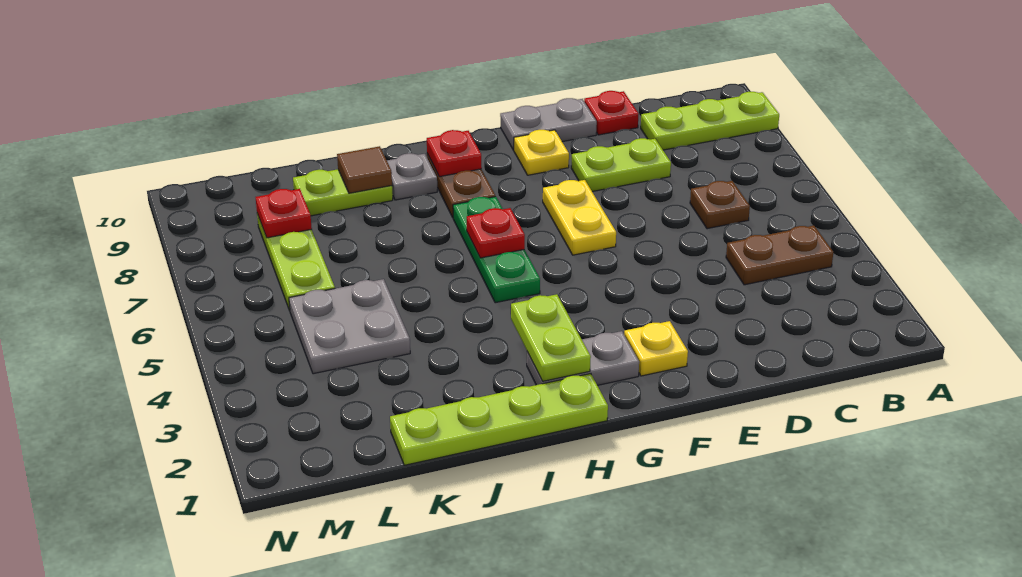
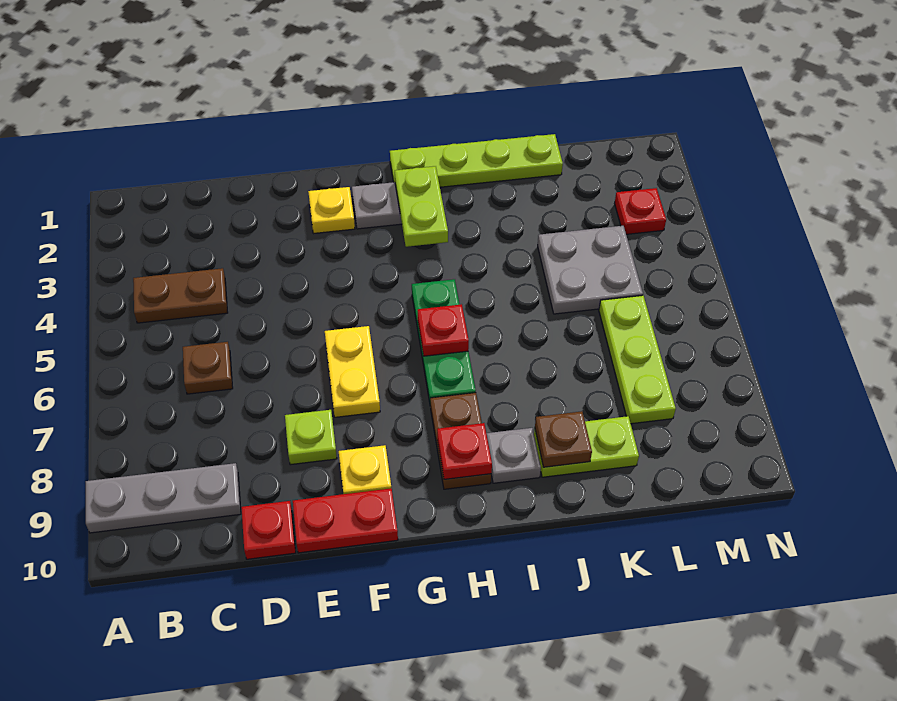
lime 1x3 plate [641,92,779,150] -> grey 1x3 plate [86,463,241,533]
lime 1x2 plate [571,138,671,192] -> lime 1x1 plate [285,410,337,465]
grey 1x2 plate [500,98,597,150] -> red 1x2 plate [293,488,398,553]
brown 1x1 tile [337,146,392,193] -> brown 1x1 plate [535,411,592,467]
red 1x1 plate [256,189,312,238] -> red 1x1 plate moved to [615,188,666,234]

